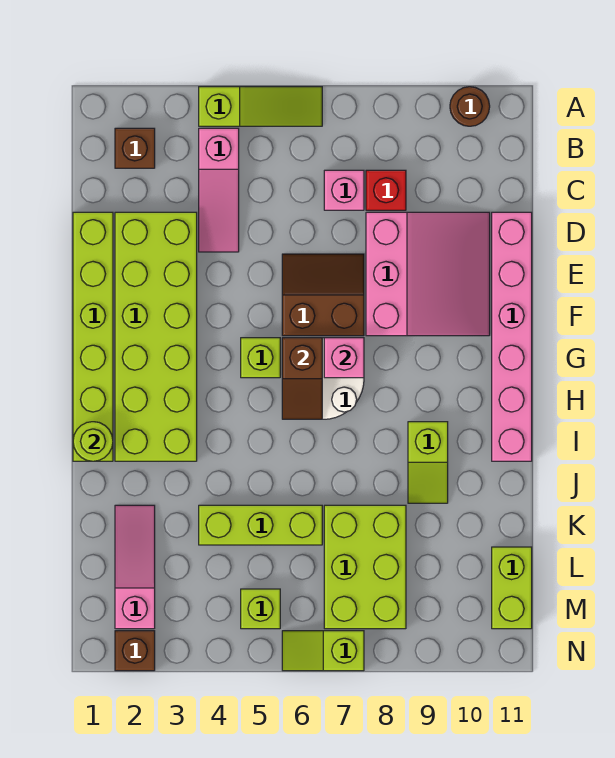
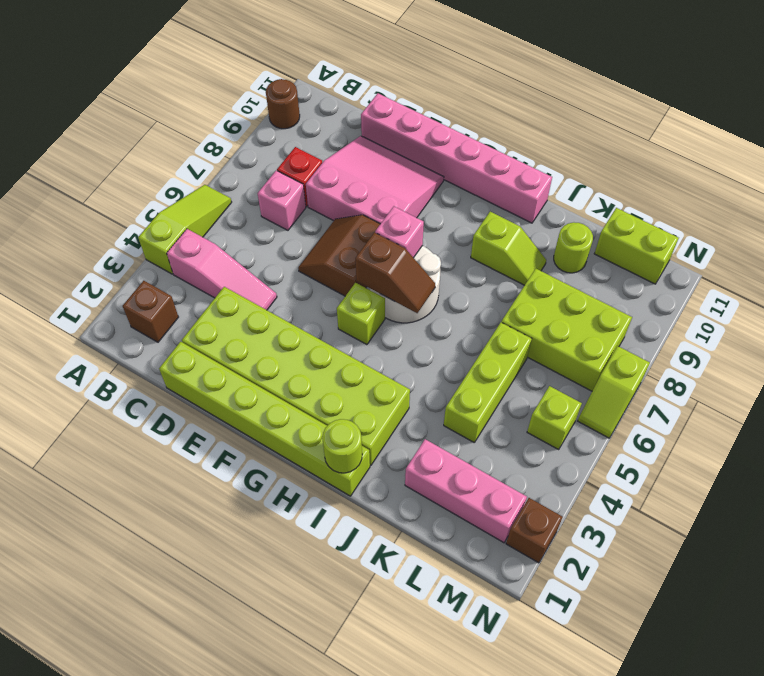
pink 1x3 slope [115,505,155,629] -> pink 1x3 brick [405,439,527,543]
none -> lime 1x1 round brick [554,222,593,273]

